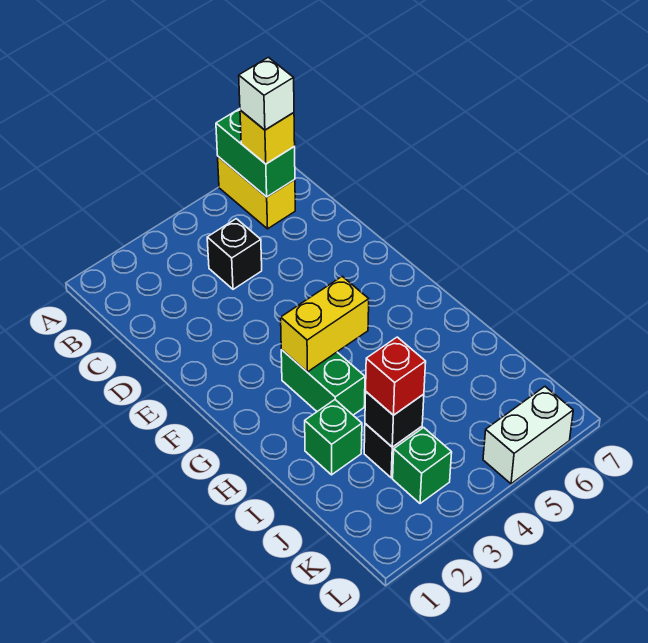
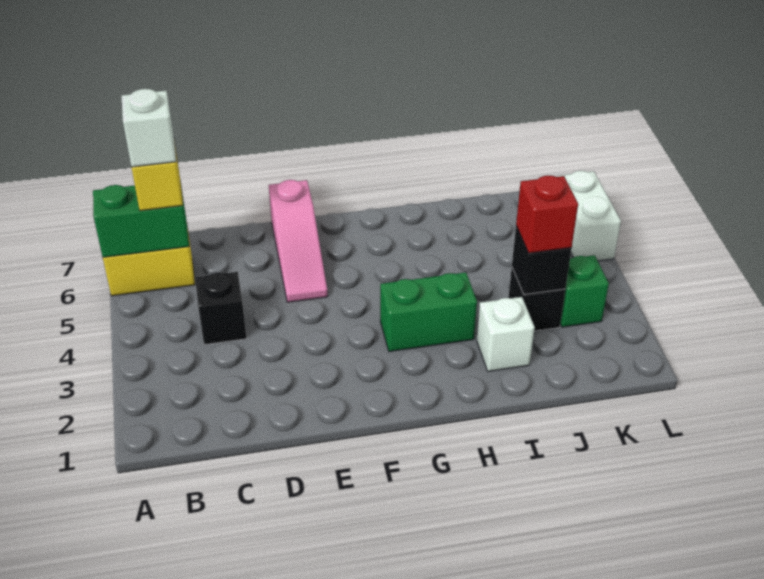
none -> pink 1x3 slope [268,180,328,302]
yellow 1x2 brick [281,276,369,372] -> none
green 1x1 brick [305,400,362,475] -> white 1x1 brick [477,297,535,371]

